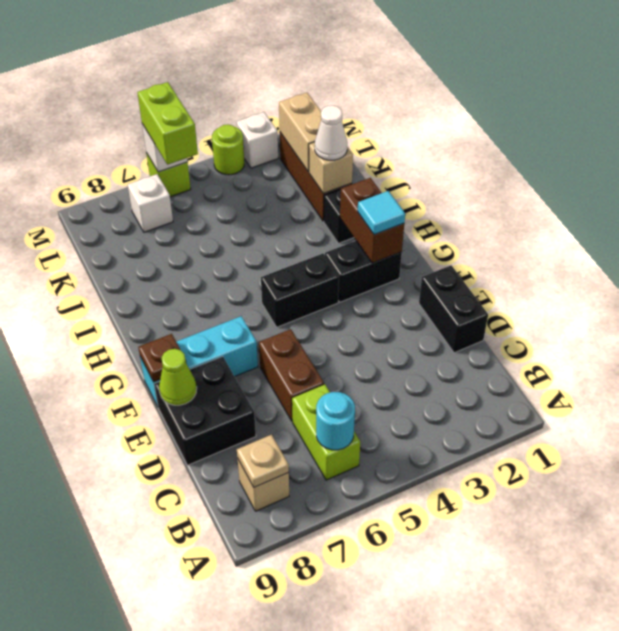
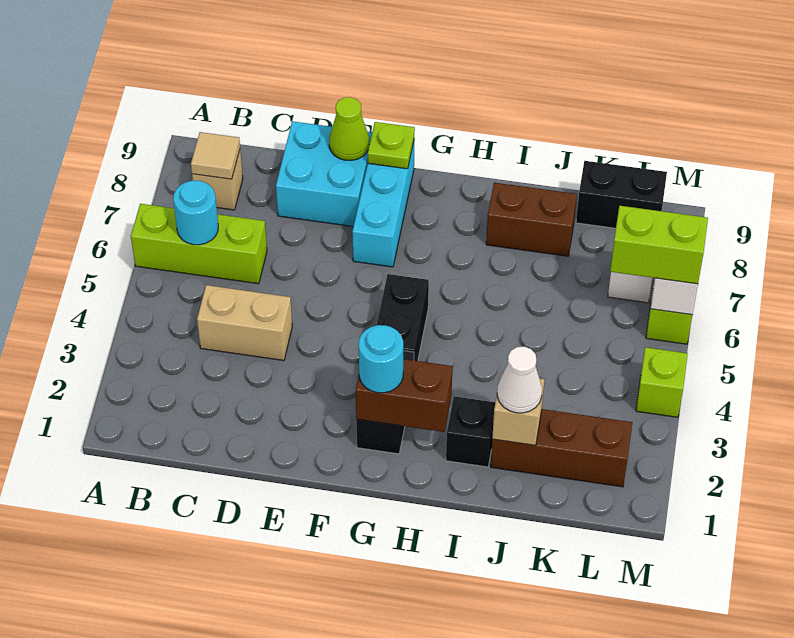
lime 1x2 brick [292,384,360,480] -> lime 1x3 brick [131,204,267,284]
tan 1x1 plate [237,435,289,487] -> tan 1x1 tile [191,132,240,179]
black 1x2 brick [419,265,488,353] -> black 1x2 brick moved to [576,161,667,228]
brown 1x2 brick [259,329,324,421] -> brown 1x2 brick moved to [486,183,577,256]
black 2x2 brick [154,356,256,465] -> cyan 2x2 brick [276,121,372,227]
brown 1x1 plate [138,334,187,382] -> lime 1x1 plate [368,122,415,169]
cyan 1x1 tile [358,191,405,235] -> cyan 1x1 round brick [359,325,403,393]
tan 1x2 brick [279,93,321,172] -> tan 1x2 brick moved to [197,285,292,361]
white 1x1 brick [237,112,278,168] -> none
lime 1x1 round brick [212,125,244,175] -> lime 1x1 brick [636,347,688,417]

